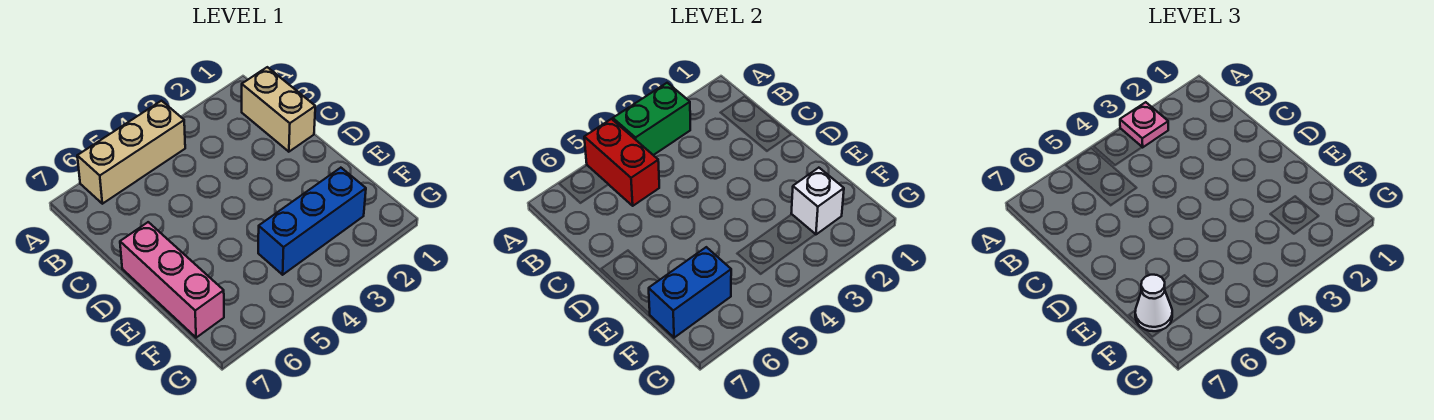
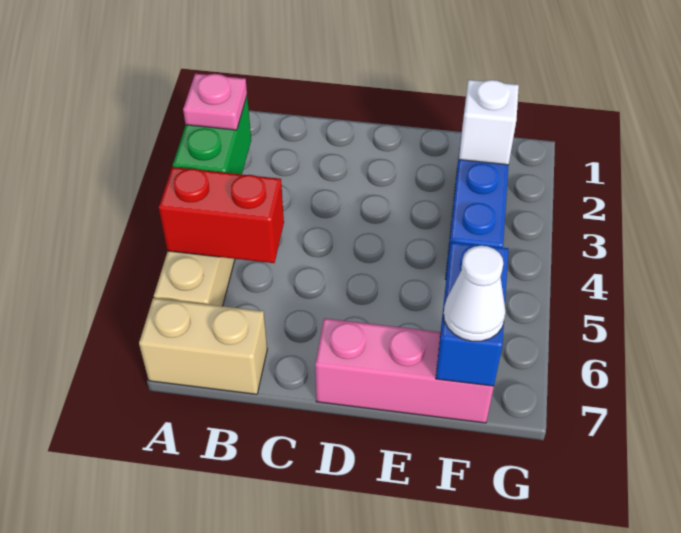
tan 1x2 brick [242,67,315,152] -> tan 1x2 brick moved to [139,298,267,394]

